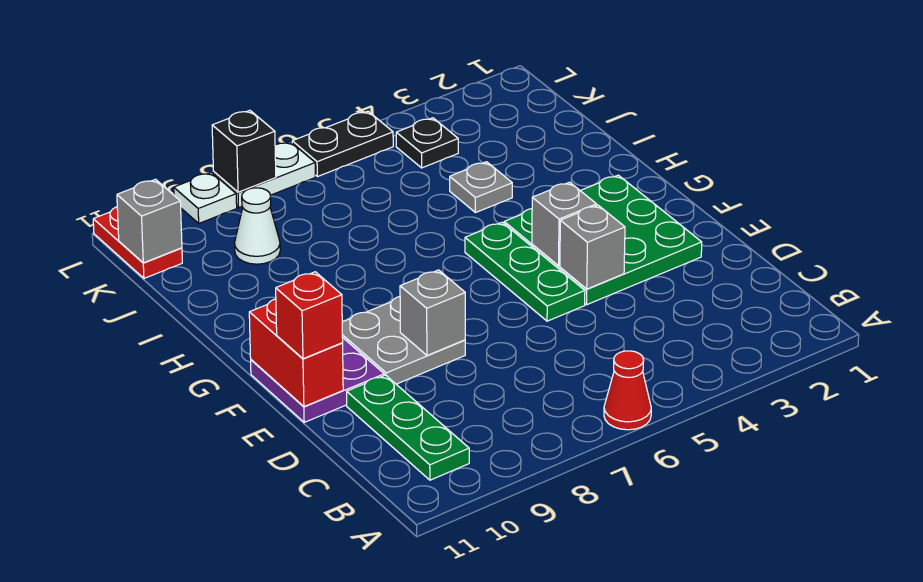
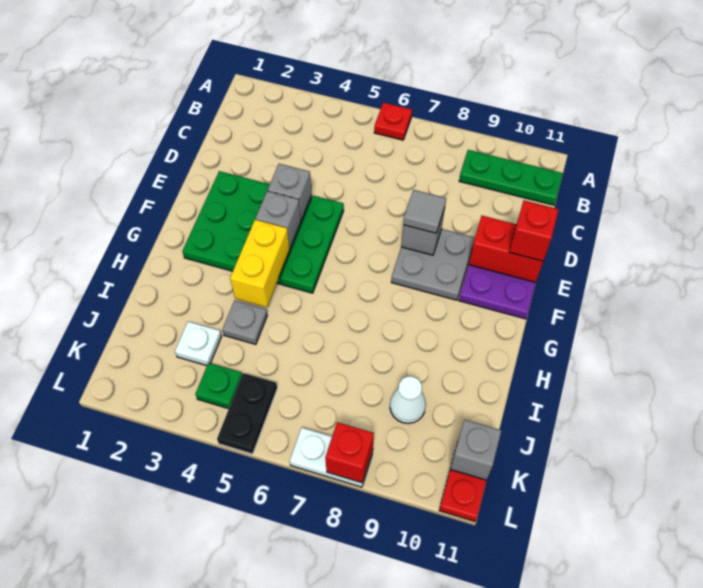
red 1x1 cone [604,351,651,430] -> red 1x1 plate [374,102,412,140]
green 1x3 plate [347,375,469,480] -> green 1x3 plate turned to [459,150,563,205]
none -> grey 1x1 tile [403,190,446,233]
red 1x2 brick [249,299,343,407] -> red 1x2 brick turned to [469,216,543,282]
none -> yellow 1x2 brick [230,220,290,307]
black 1x1 plate [396,118,458,168] -> green 1x1 plate [195,363,242,409]
black 1x2 plate [292,111,393,177] -> black 1x2 plate turned to [217,373,277,454]
black 1x1 brick [212,110,276,192] -> red 1x1 brick [325,422,374,483]
white 1x1 plate [174,173,237,223] -> white 1x1 plate moved to [175,321,222,366]

